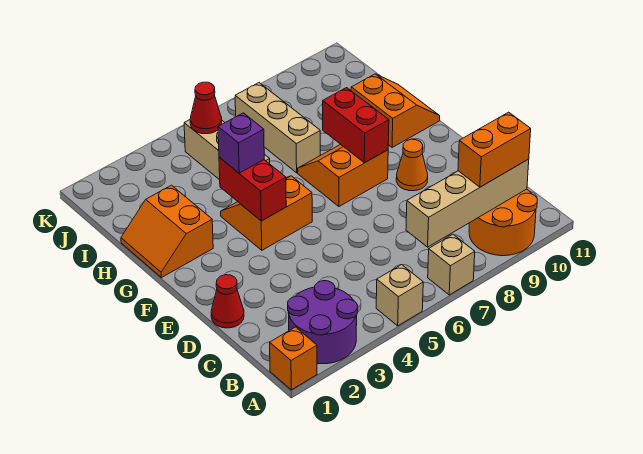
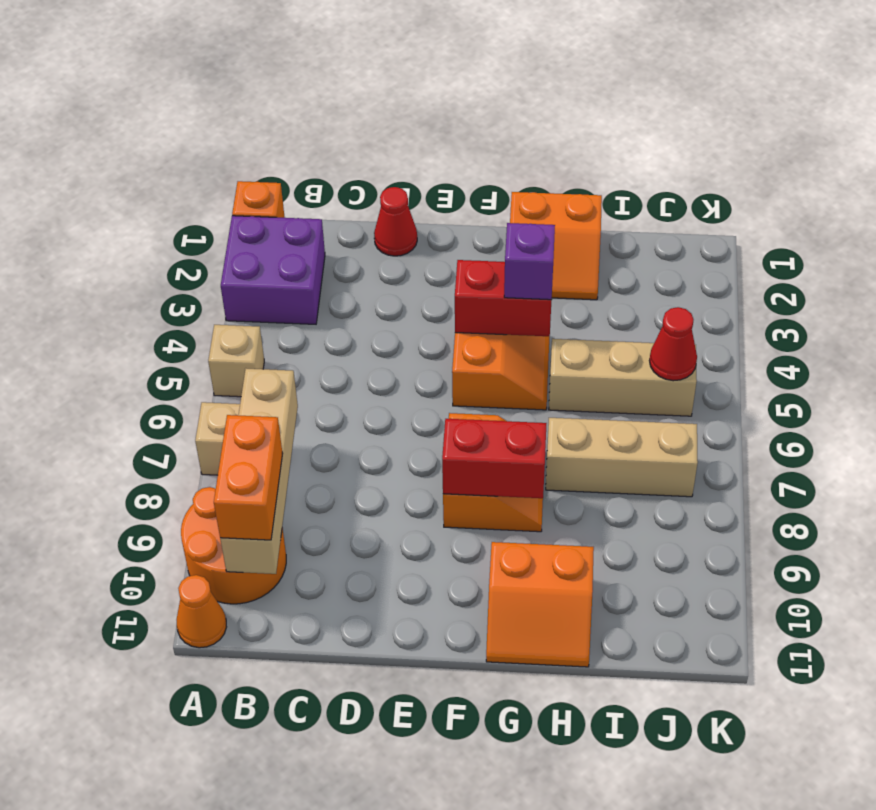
purple 2x2 round brick [288,281,358,364] -> purple 2x2 brick [221,216,325,324]
orange 1x1 cone [396,139,428,191] -> orange 1x1 cone moved to [177,575,226,648]
orange 2x2 slope [121,185,213,278] -> orange 2x2 slope turned to [510,192,602,300]

